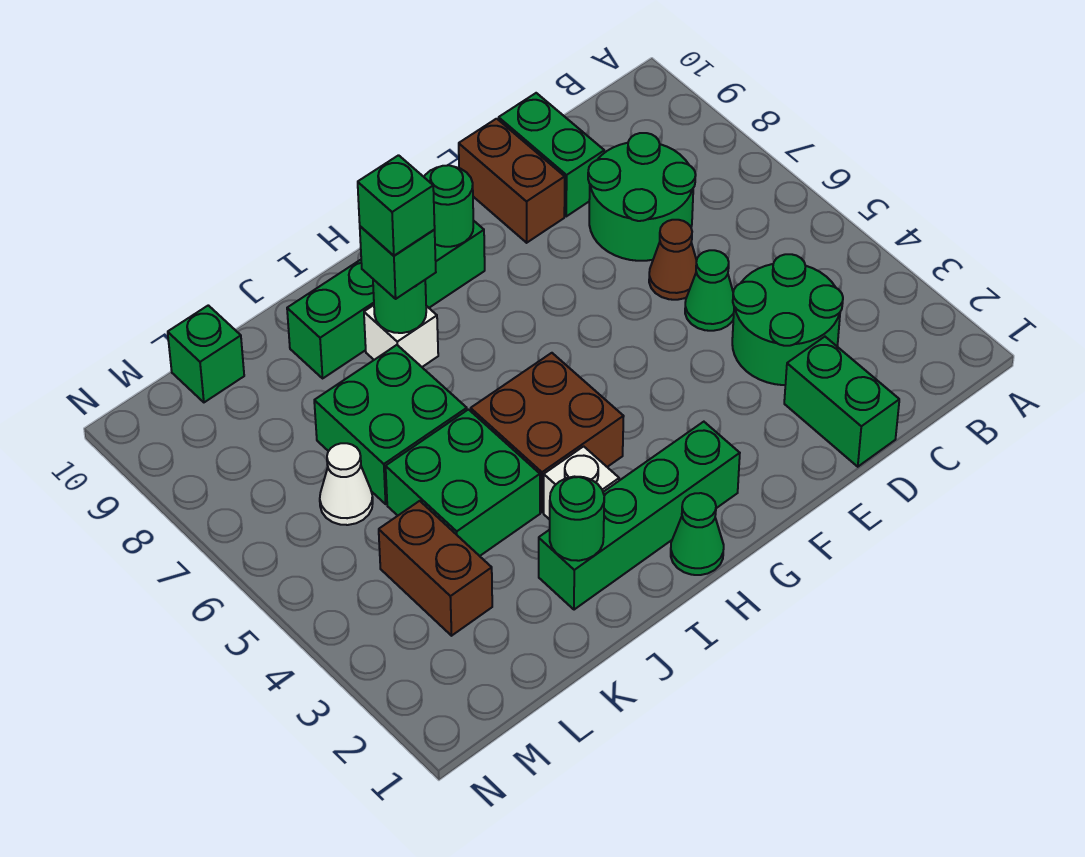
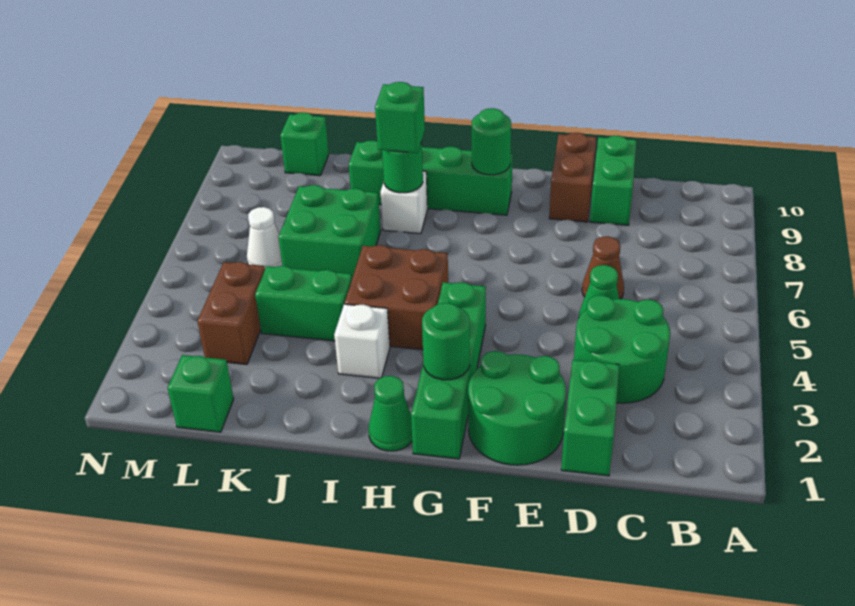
green 2x2 round brick [588,133,696,261] -> green 2x2 round brick moved to [468,351,566,465]
green 1x4 brick [539,422,740,610] -> green 1x4 brick turned to [411,282,486,459]
green 1x1 brick [358,155,435,256] -> green 1x1 brick moved to [168,355,234,432]
green 1x1 round brick [550,477,604,561] -> green 1x1 round brick moved to [422,303,470,380]
green 2x2 brick [386,410,540,556] -> green 1x2 brick [255,266,352,341]

